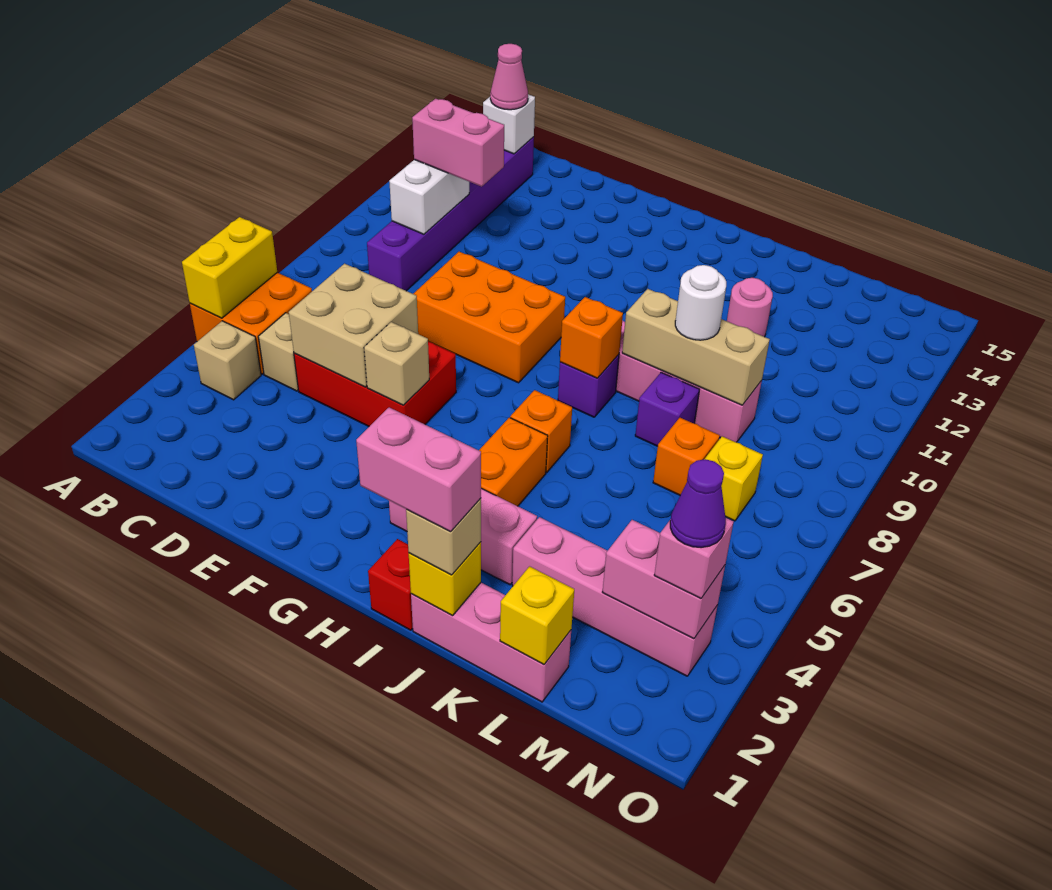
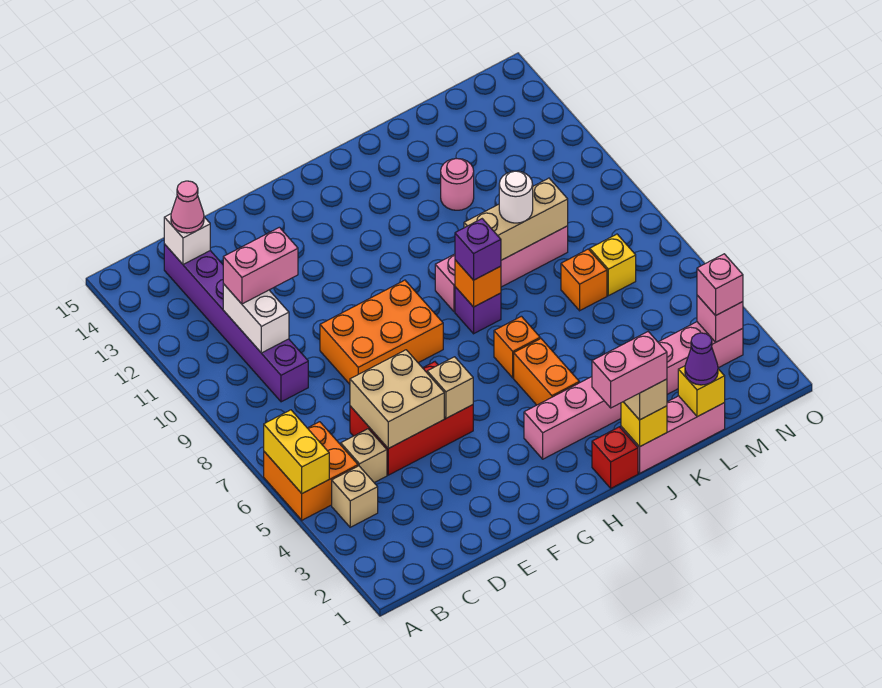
purple 1x1 brick [635,372,700,446] -> purple 1x1 brick moved to [455,219,501,280]
pink 1x2 brick [603,520,725,639] -> pink 1x1 brick [697,295,743,342]
purple 1x1 cone [670,459,726,548] -> purple 1x1 cone moved to [685,333,718,385]

